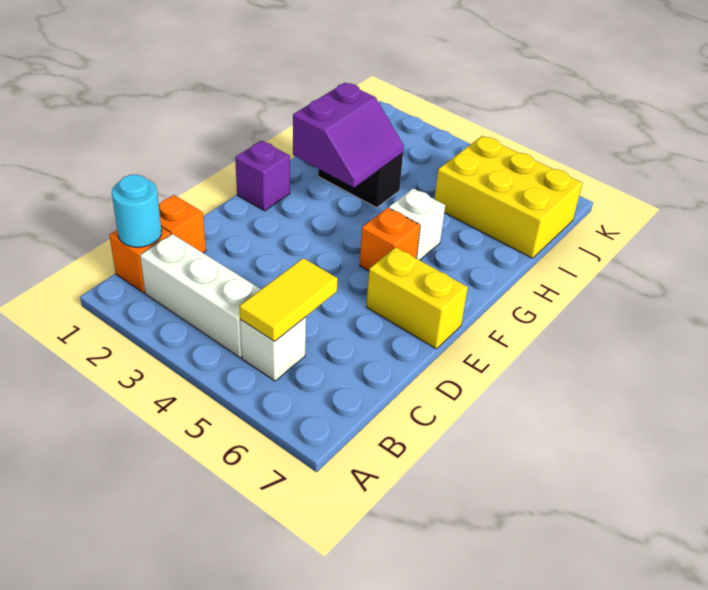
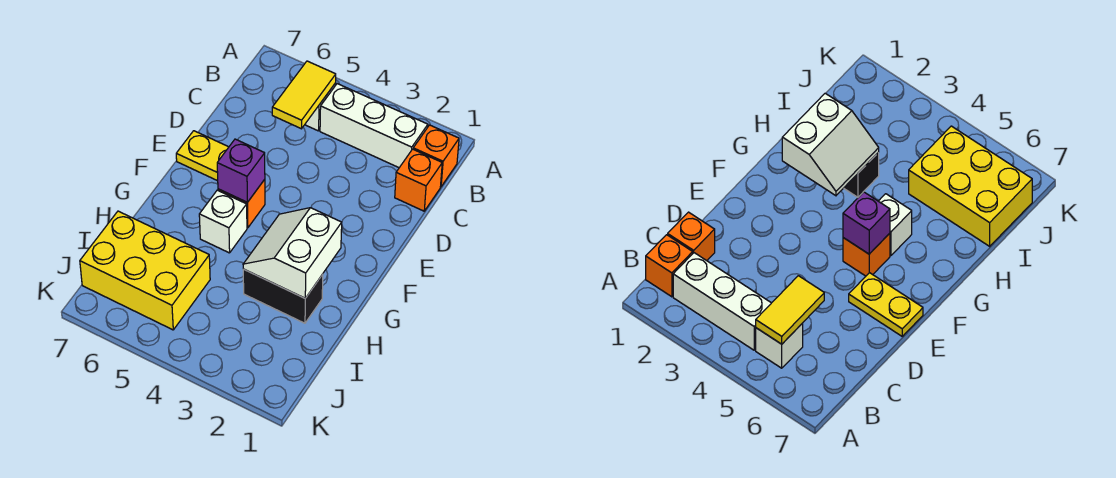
cyan 1x1 round brick [112,175,162,247] -> none
yellow 1x2 brick [366,247,468,349] -> yellow 1x2 plate [176,131,229,181]
purple 1x1 brick [235,141,290,211] -> purple 1x1 brick moved to [217,139,265,202]
purple 2x2 slope [293,83,404,187] -> white 2x2 slope [243,208,342,298]

